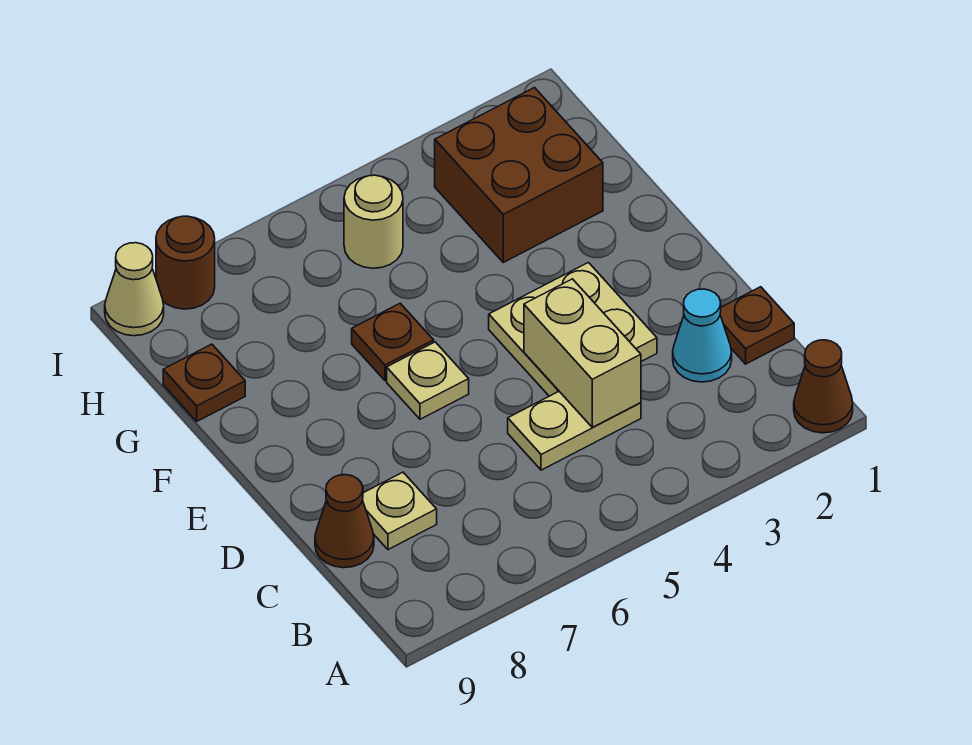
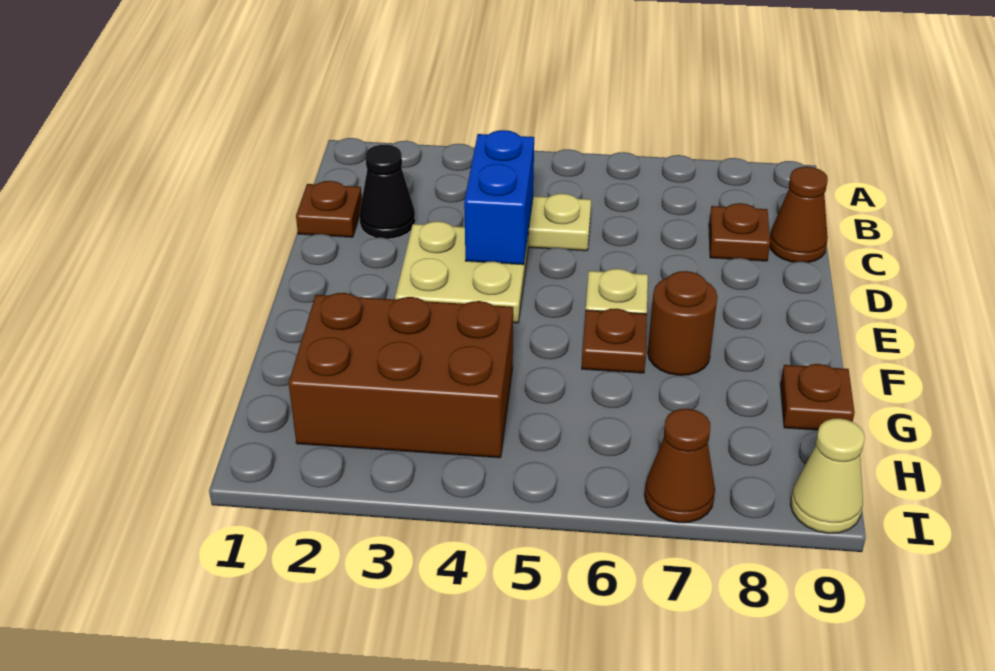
brown 1x1 cone [794,340,853,433] -> brown 1x1 cone moved to [644,409,715,523]
cyan 1x1 cone [673,289,732,382] -> black 1x1 cone [360,145,415,239]
tan 1x2 brick [524,279,641,428] -> blue 1x2 brick [464,130,534,265]
tan 1x1 plate [363,472,437,550] -> brown 1x1 plate [709,203,770,261]
brown 2x2 brick [435,88,603,262] -> brown 2x3 brick [289,293,513,458]
tan 1x1 round brick [344,175,403,268] -> none
brown 1x1 round brick [156,216,215,309] -> brown 1x1 round brick moved to [648,271,718,375]

